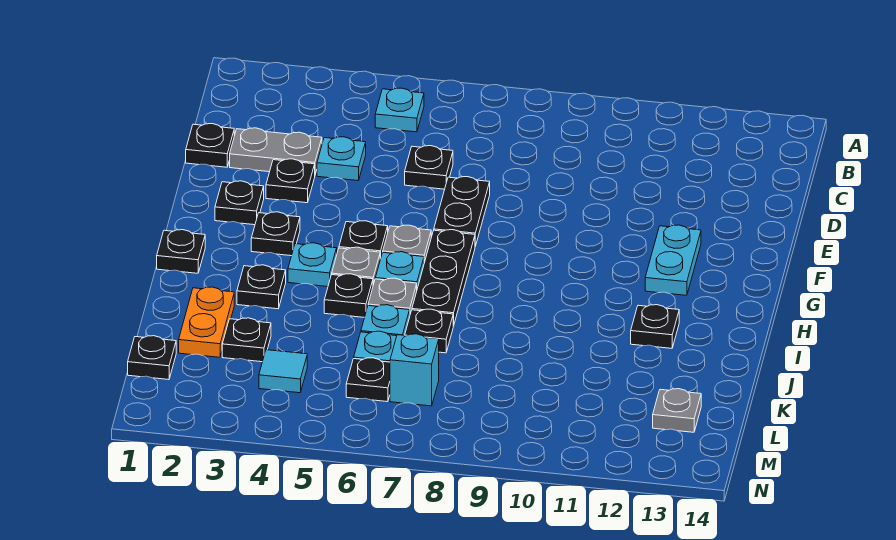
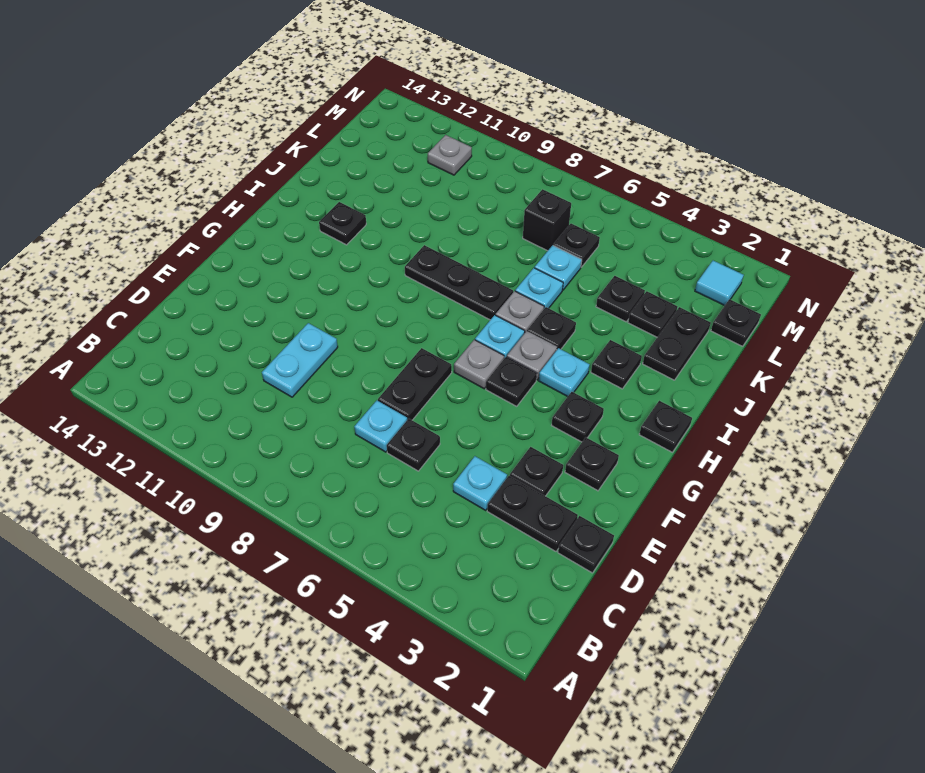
cyan 1x1 plate [375,88,424,132] -> cyan 1x1 plate moved to [354,401,407,452]
grey 1x2 plate [230,128,322,174] -> black 1x2 plate [487,476,578,551]
cyan 1x2 plate [645,225,701,295] -> cyan 1x2 plate moved to [262,323,338,397]
black 1x3 plate [412,230,475,326] -> black 1x3 plate turned to [405,245,513,320]
orange 1x2 plate [179,287,234,357] -> black 1x2 plate [643,307,711,380]
black 1x1 plate [405,309,453,353] -> black 1x1 plate moved to [596,276,645,322]
cyan 1x1 tile [259,350,307,393] -> cyan 1x1 tile moved to [695,261,744,305]
cyan 1x1 brick [390,334,439,406] -> black 1x1 brick [523,189,571,251]
grey 1x1 plate [653,389,701,432] -> grey 1x1 plate moved to [428,135,472,175]

